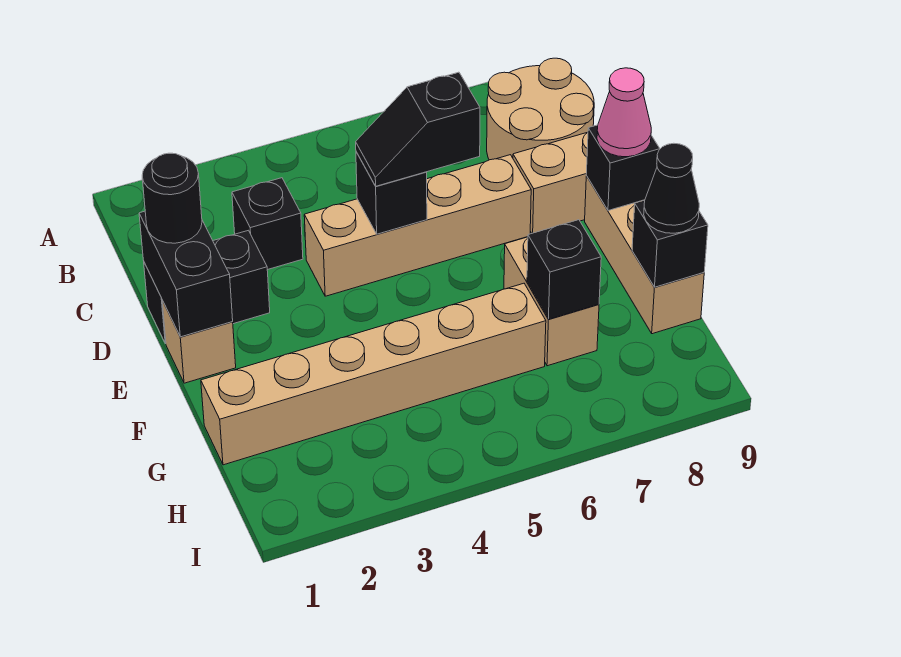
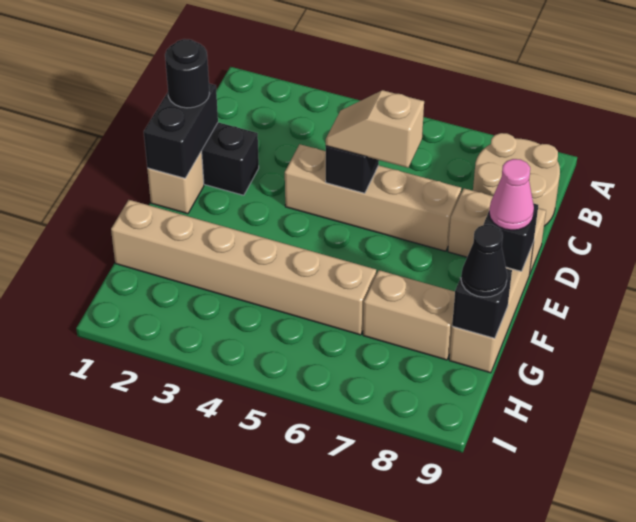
black 1x1 brick [232,178,303,270] -> none
black 1x2 slope [356,72,480,186] -> tan 1x2 slope [326,90,424,168]
tan 1x2 brick [504,237,599,366] -> tan 1x2 brick turned to [363,270,455,360]
black 1x1 brick [527,220,601,319] -> none

